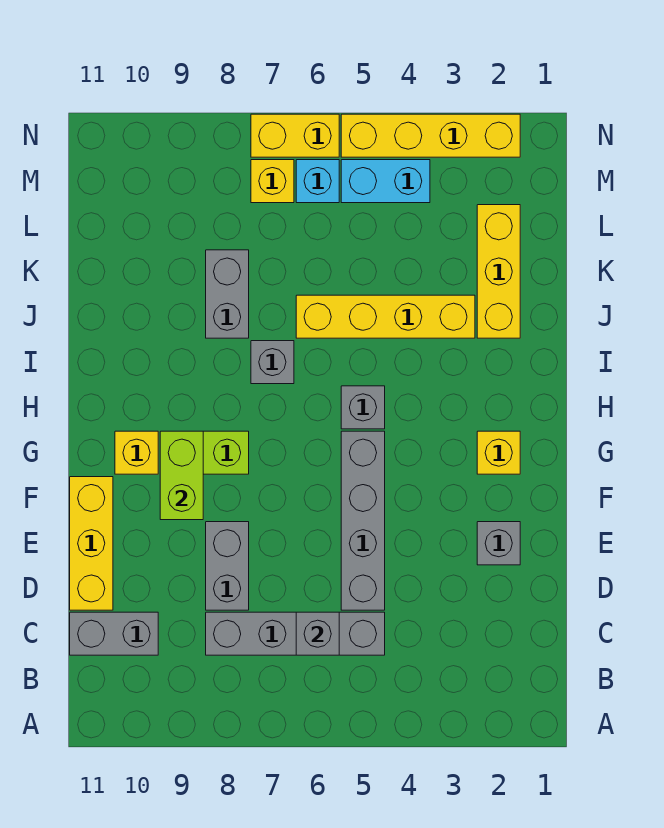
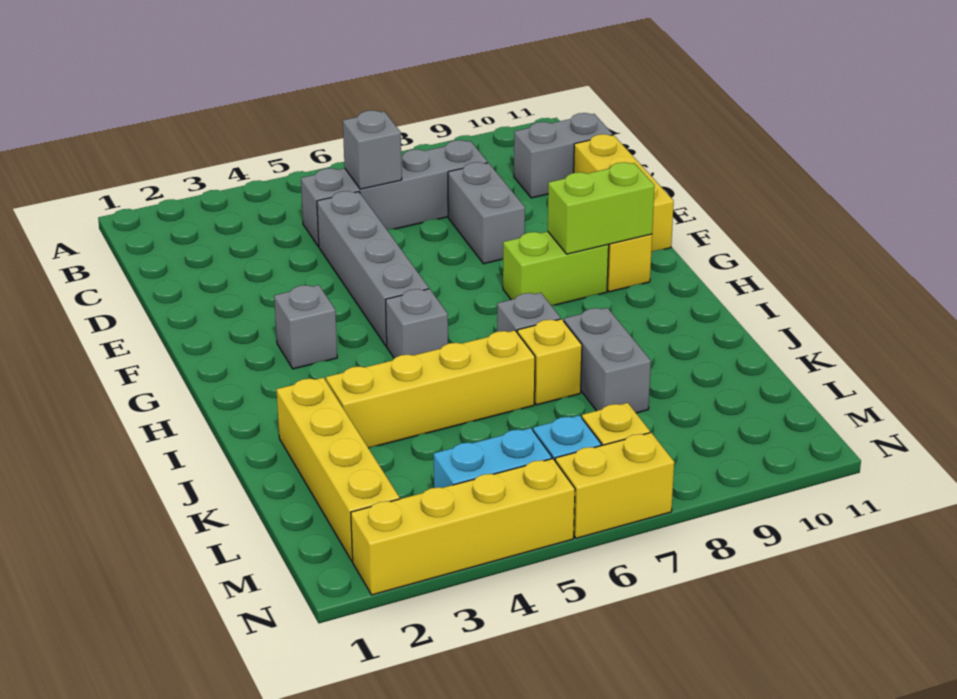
grey 1x1 brick [477,522,520,565] -> grey 1x1 brick moved to [274,285,337,369]
lime 1x2 brick [160,431,203,520] -> lime 1x2 brick turned to [548,162,655,254]
yellow 1x1 brick [477,431,520,474] -> yellow 1x1 brick moved to [517,319,582,405]
yellow 1x3 brick [477,205,520,338] -> yellow 1x4 brick [277,378,400,561]

